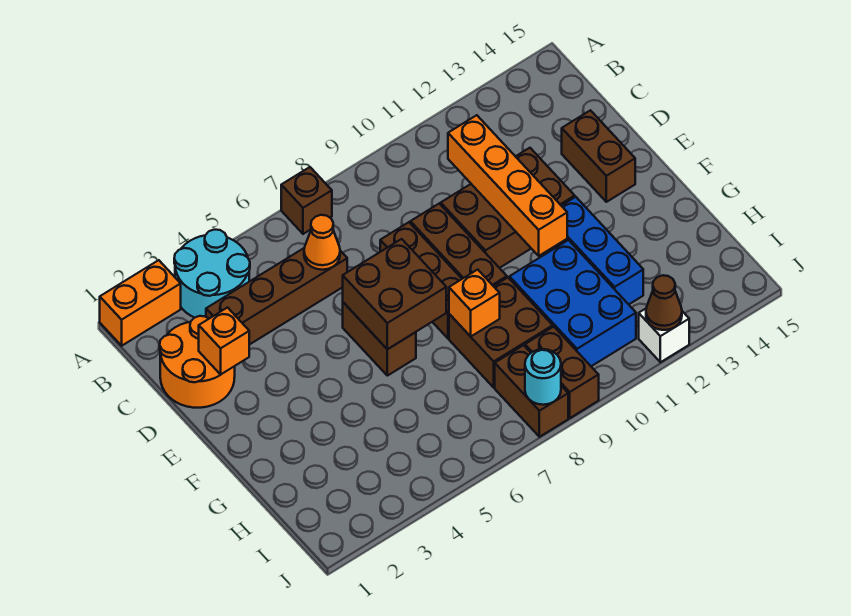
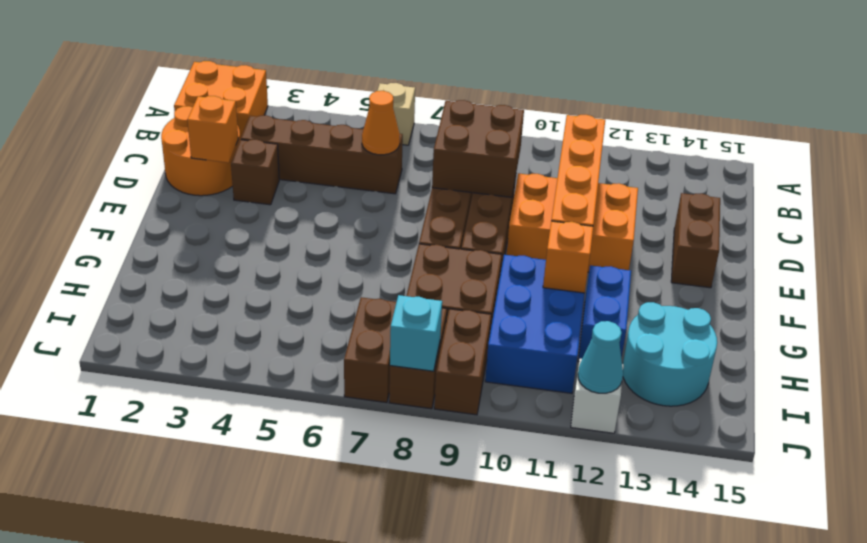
orange 1x2 brick [100,260,181,346] -> orange 2x2 brick [174,61,268,139]
cyan 2x2 round brick [174,230,250,318] -> cyan 2x2 round brick moved to [623,302,717,406]
none -> tan 1x1 brick [377,83,415,145]
brown 1x1 brick [281,167,332,234] -> brown 1x1 brick moved to [231,140,279,205]
brown 2x3 brick [441,148,575,268] -> orange 2x3 brick [507,173,638,272]
brown 1x2 brick [343,302,416,376] -> brown 1x2 brick moved to [344,297,396,403]
brown 2x2 brick [343,239,446,349] -> brown 2x2 brick moved to [432,100,524,197]
blue 1x3 brick [553,197,643,304] -> blue 1x2 brick [578,266,631,362]
orange 1x1 brick [449,270,500,336] -> orange 1x1 brick moved to [543,221,593,293]
cyan 1x1 round brick [525,349,561,405] -> cyan 1x1 brick [390,295,442,371]
brown 1x1 cone [646,275,682,330] -> cyan 1x1 cone [578,321,623,393]

